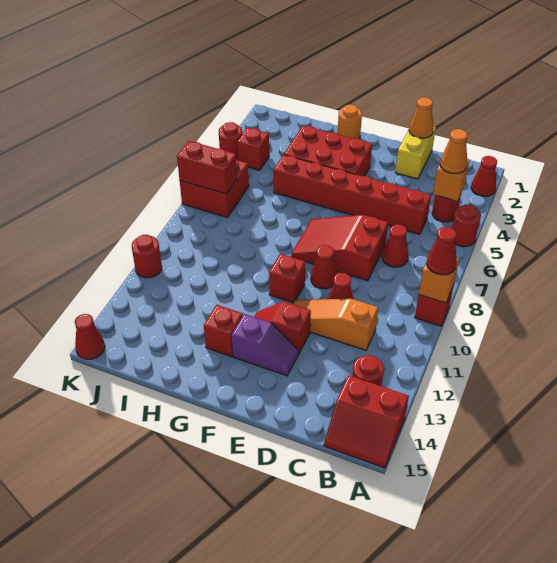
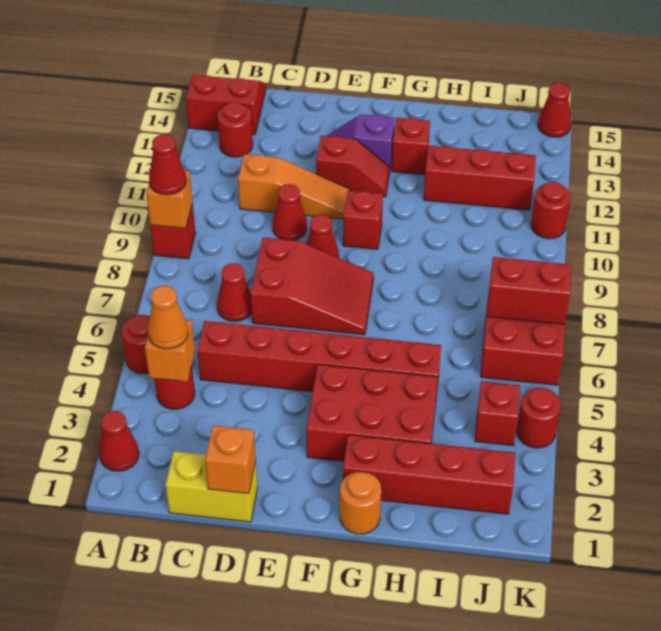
yellow 1x2 brick [395,127,436,179] -> yellow 1x2 brick turned to [166,451,257,522]
orange 1x1 cone [409,97,434,138] -> orange 1x1 brick [205,426,256,494]
none -> red 1x4 brick [343,435,516,514]
none -> red 1x3 brick [424,146,536,210]

